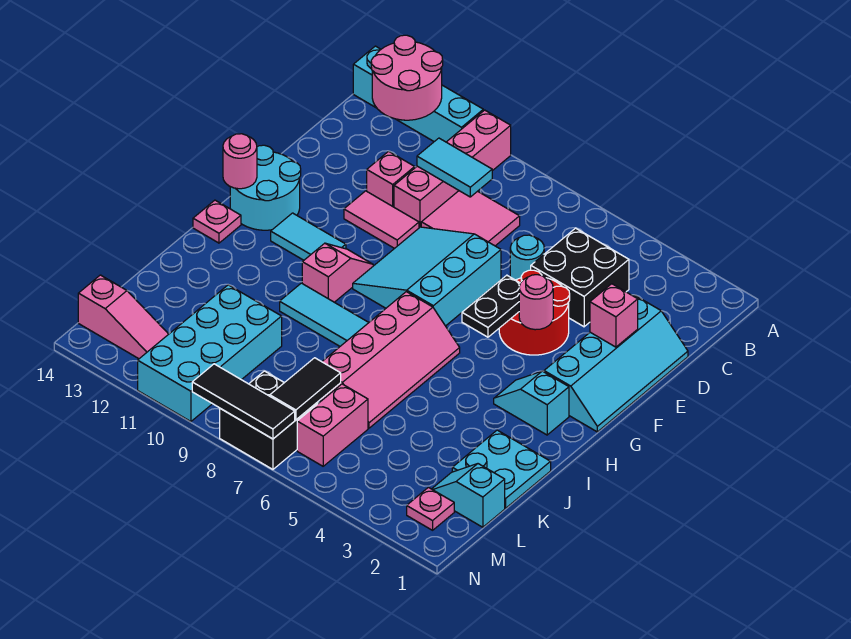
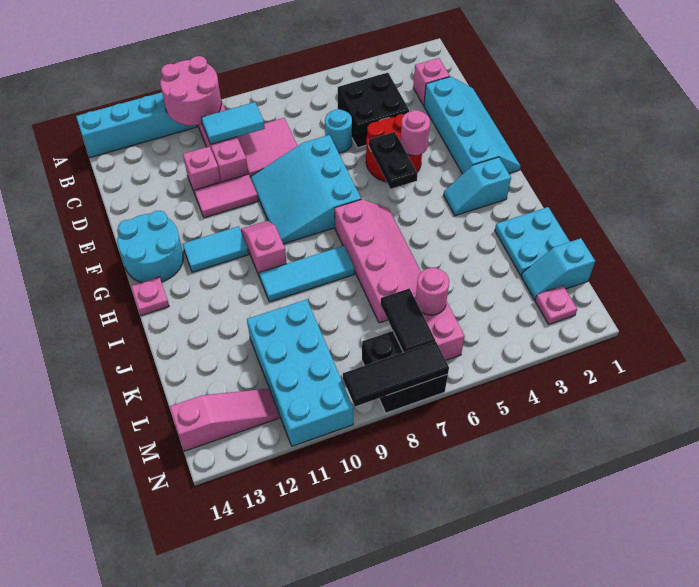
pink 2x2 round brick [371,35,443,120] -> pink 2x2 round brick moved to [160,56,221,125]
pink 1x1 brick [590,284,638,347] -> pink 1x1 brick moved to [413,58,450,106]
pink 1x1 round brick [223,134,257,189] -> pink 1x1 round brick moved to [416,268,449,315]

